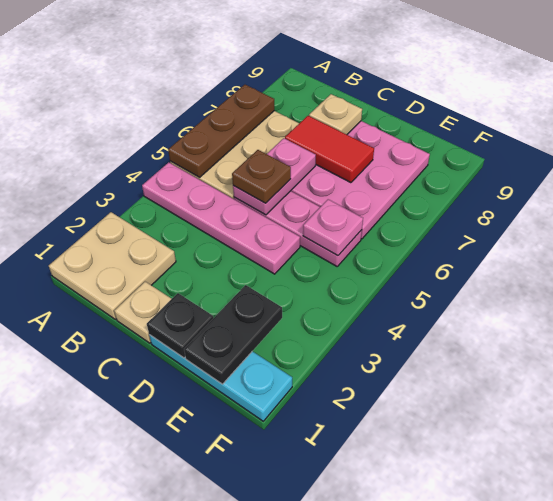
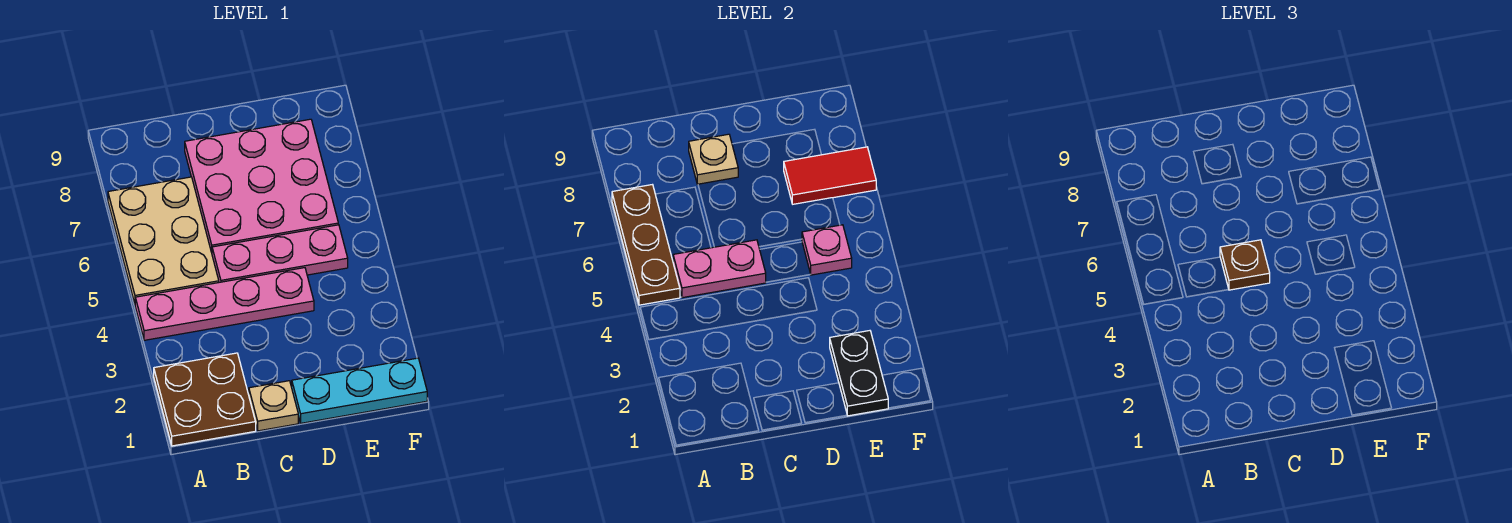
tan 2x2 plate [49,212,176,319] -> brown 2x2 plate [154,353,256,446]
pink 1x2 plate [233,138,316,215] -> pink 1x2 plate turned to [673,240,766,298]
red 1x2 tile [285,116,374,183] -> red 1x2 tile moved to [784,147,876,204]
black 1x1 plate [147,293,213,358] -> none

